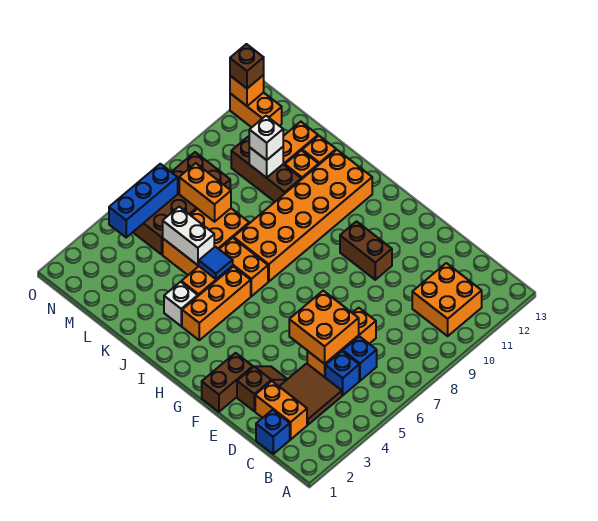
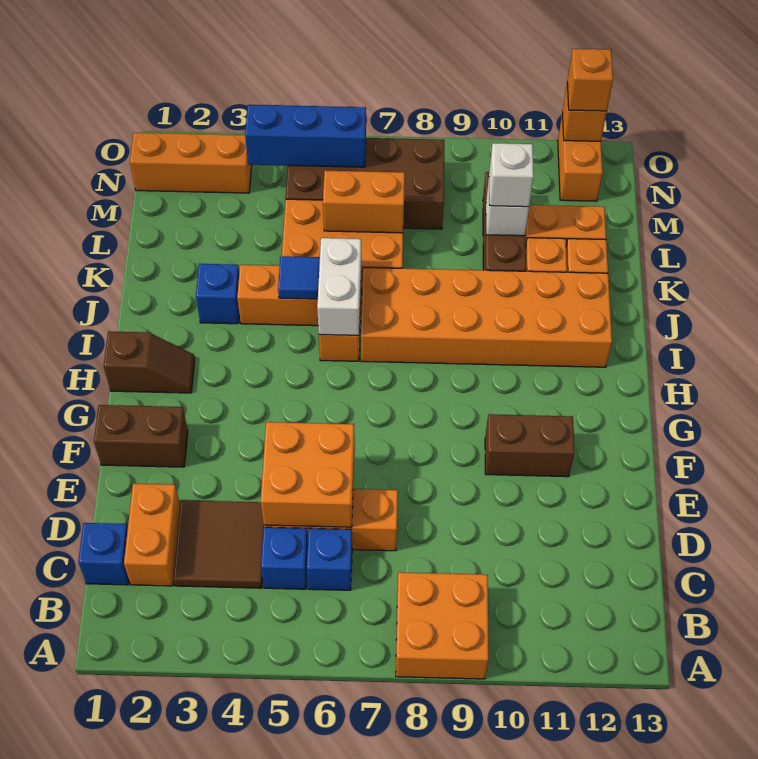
orange 2x2 brick [412,263,482,336] -> orange 2x2 brick moved to [396,572,489,679]
brown 1x2 slope [237,366,287,411] -> brown 1x2 slope moved to [104,331,195,393]
brown 1x2 brick [340,221,392,280] -> brown 1x2 brick turned to [485,414,574,477]
orange 1x3 brick [182,267,251,340] -> orange 1x3 brick moved to [130,133,252,193]
white 1x1 brick [164,282,198,326] -> blue 1x1 brick [196,264,240,324]
white 1x2 brick [163,207,214,265] -> white 1x2 brick moved to [317,238,361,335]
orange 1x2 brick [179,163,231,222] -> orange 1x2 brick turned to [323,171,405,233]
brown 1x1 brick [230,44,264,88] -> orange 1x1 brick [567,49,613,111]

